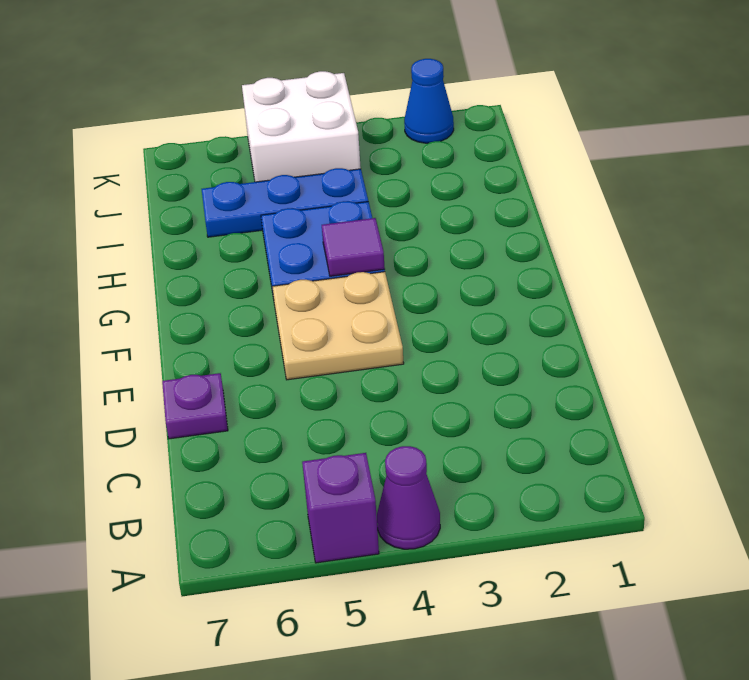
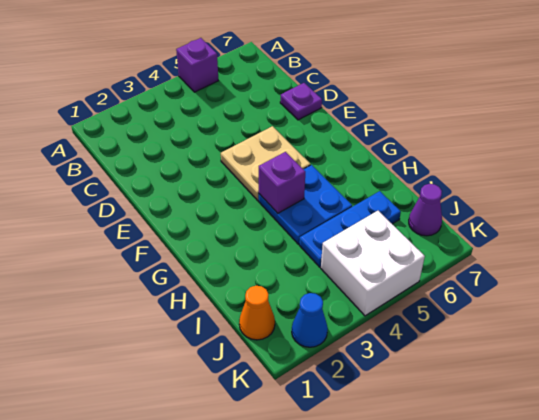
purple 1x1 cone [377,446,440,549] -> purple 1x1 cone moved to [409,184,442,236]
purple 1x1 tile [322,218,385,276] -> purple 1x1 brick [259,152,305,213]
none -> orange 1x1 cone [239,286,275,340]

